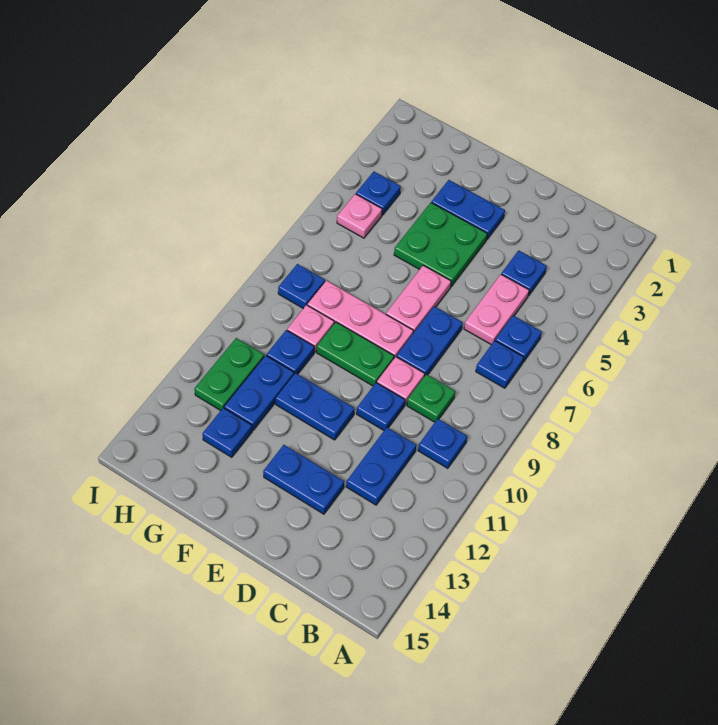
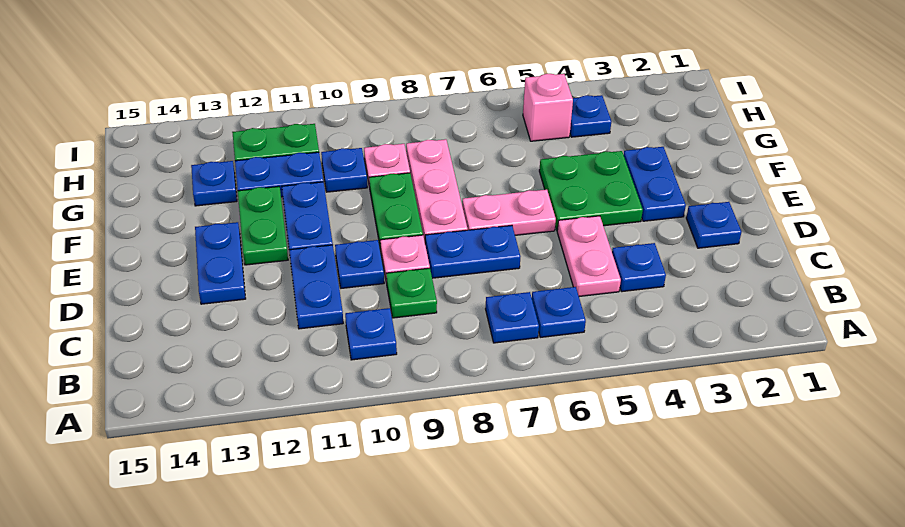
pink 1x2 plate [464,274,529,345] -> pink 1x2 plate turned to [557,216,621,296]
blue 1x2 plate [346,427,416,505] -> blue 1x2 plate turned to [289,245,343,329]
none -> green 1x2 plate [238,186,288,265]
pink 1x1 plate [337,194,382,238] -> pink 1x1 brick [523,74,573,141]
blue 1x1 plate [278,264,325,308] -> blue 1x1 plate moved to [686,202,741,248]

